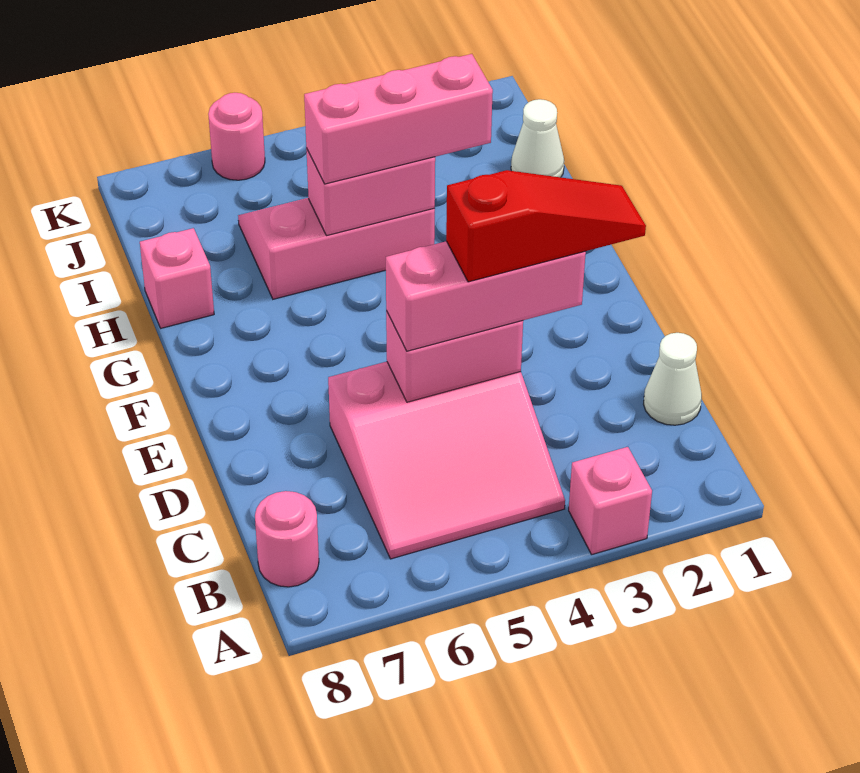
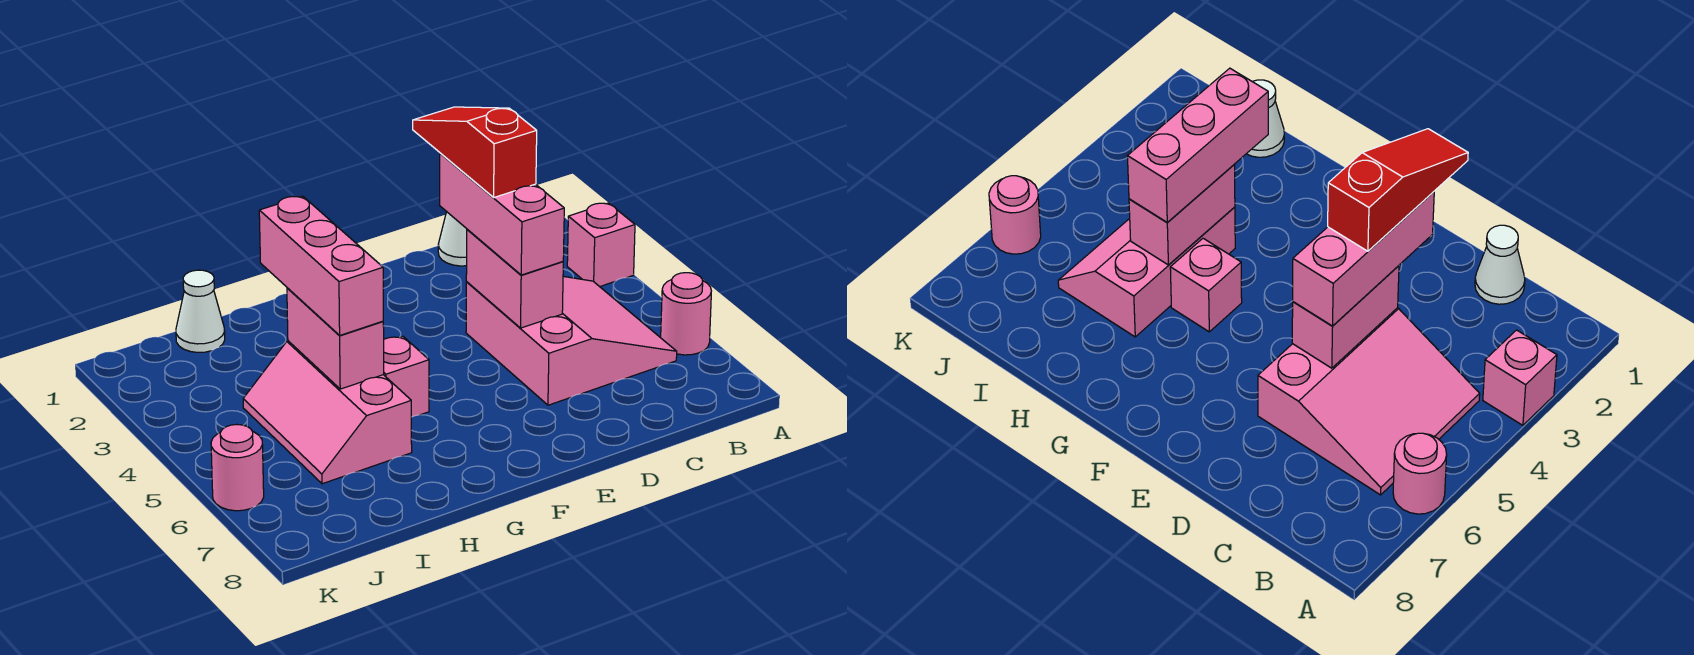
pink 1x1 round brick [255,491,319,587] -> pink 1x1 round brick moved to [661,273,711,355]
pink 1x1 brick [140,228,214,328] -> pink 1x1 brick moved to [384,336,429,417]

